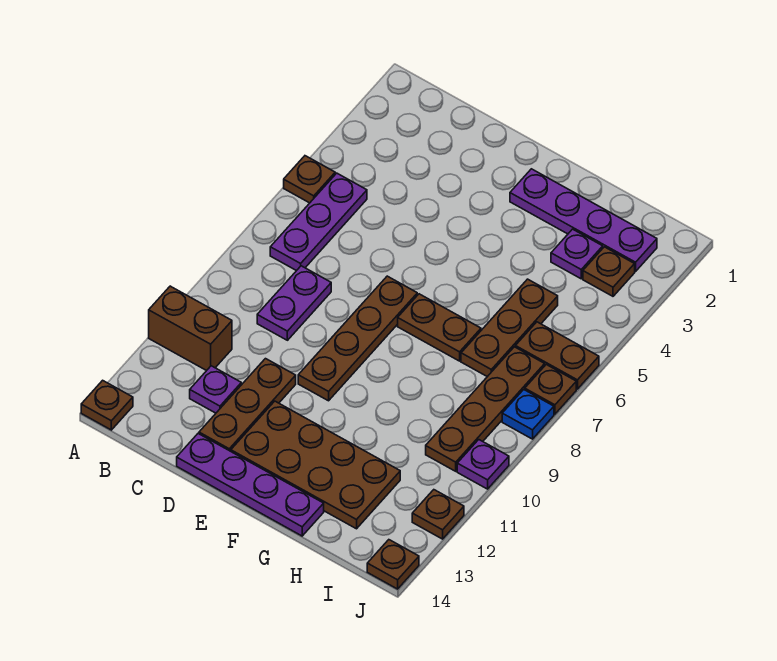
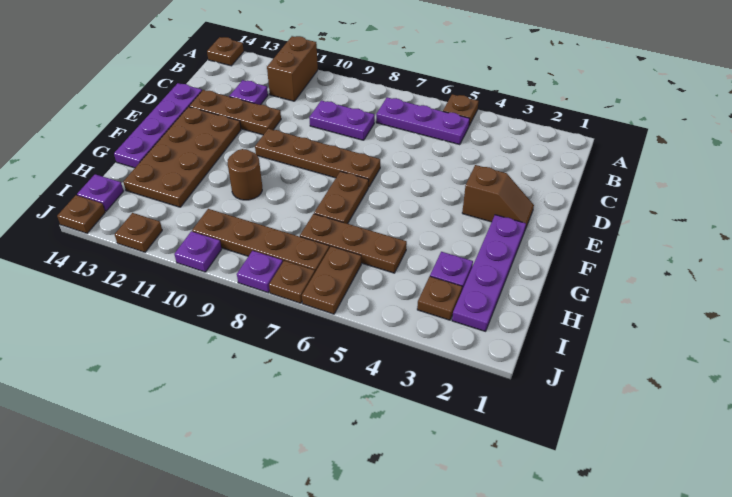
none -> brown 1x2 slope [462,165,534,229]
none -> brown 1x1 round brick [228,149,262,200]
none -> purple 1x1 plate [77,174,123,211]
blue 1x1 plate [502,390,554,439] -> purple 1x1 plate [237,251,283,293]

